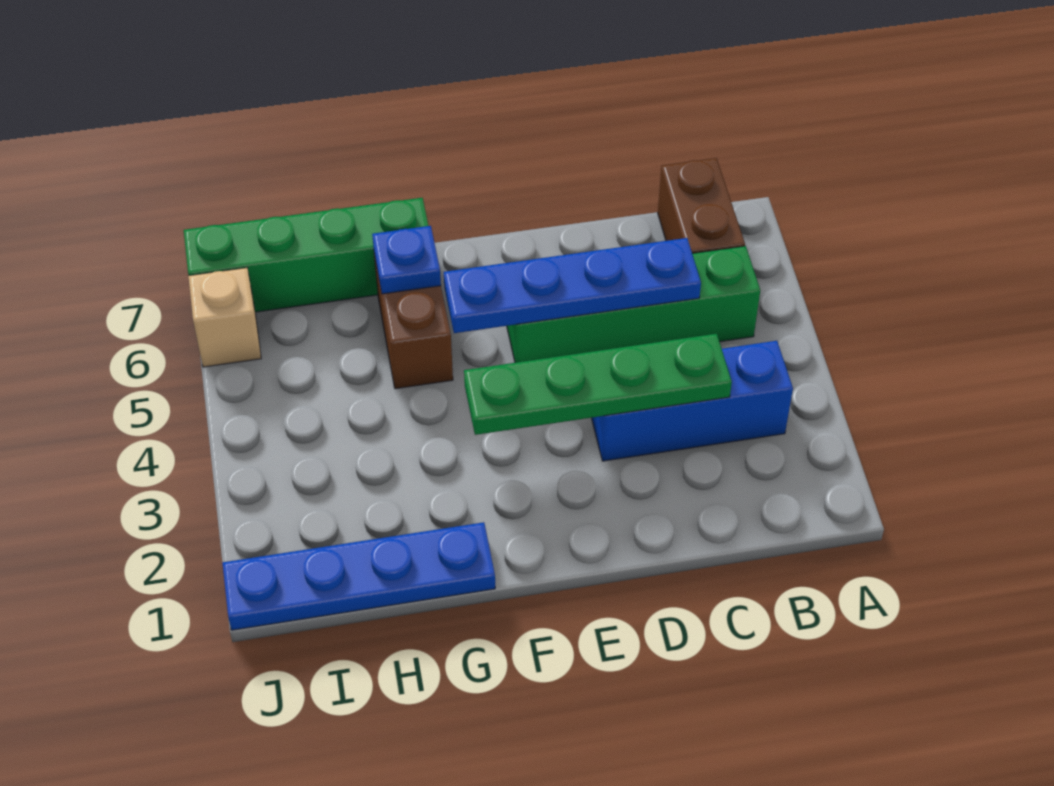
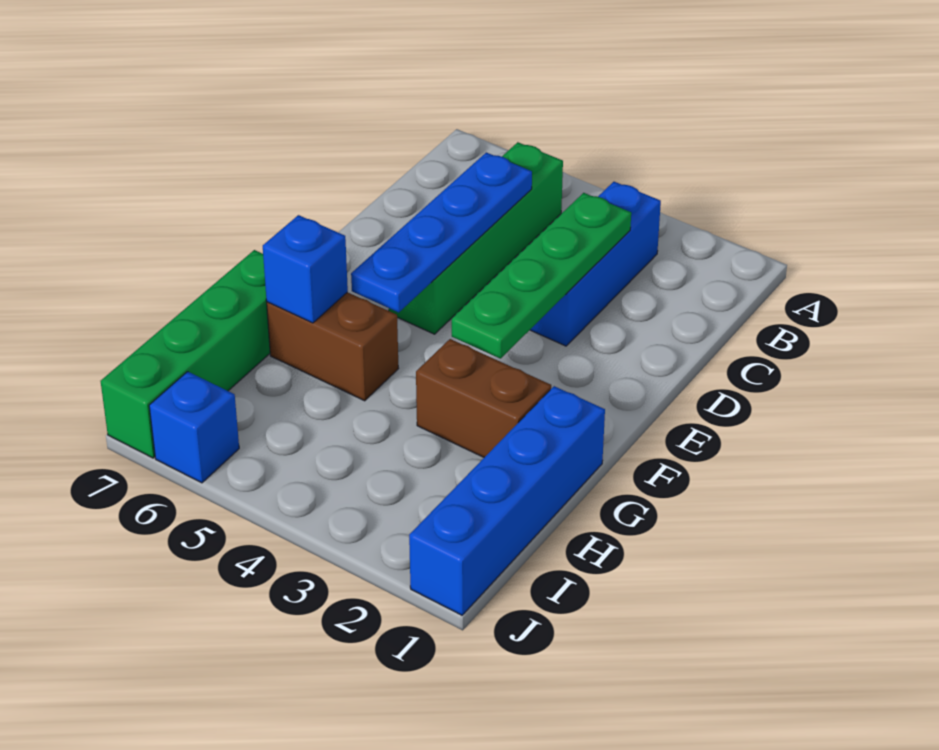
brown 1x2 brick [658,158,745,253] -> brown 1x2 brick moved to [416,339,551,457]
blue 1x4 plate [222,522,495,630] -> blue 1x4 brick [409,386,605,615]
blue 1x1 plate [372,226,441,294] -> blue 1x1 brick [263,215,348,323]
tan 1x1 brick [188,268,261,367] -> blue 1x1 brick [149,372,239,483]

